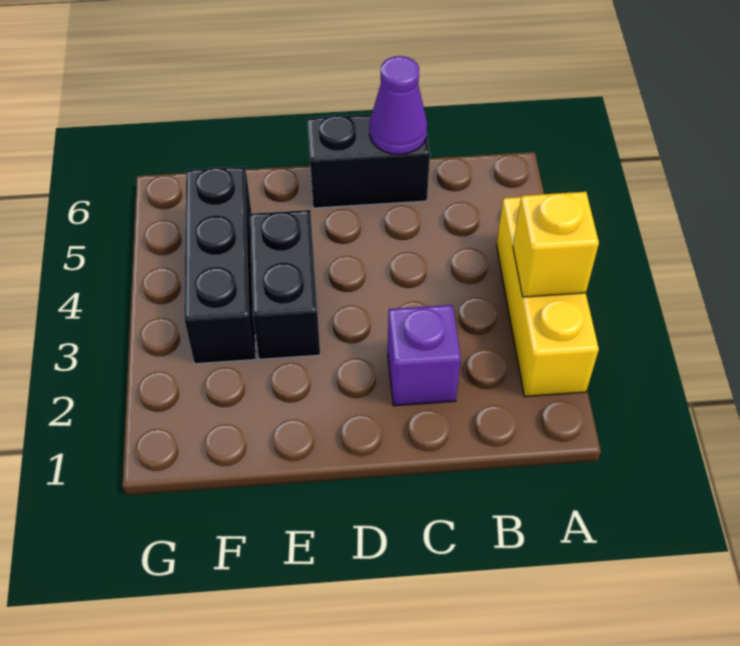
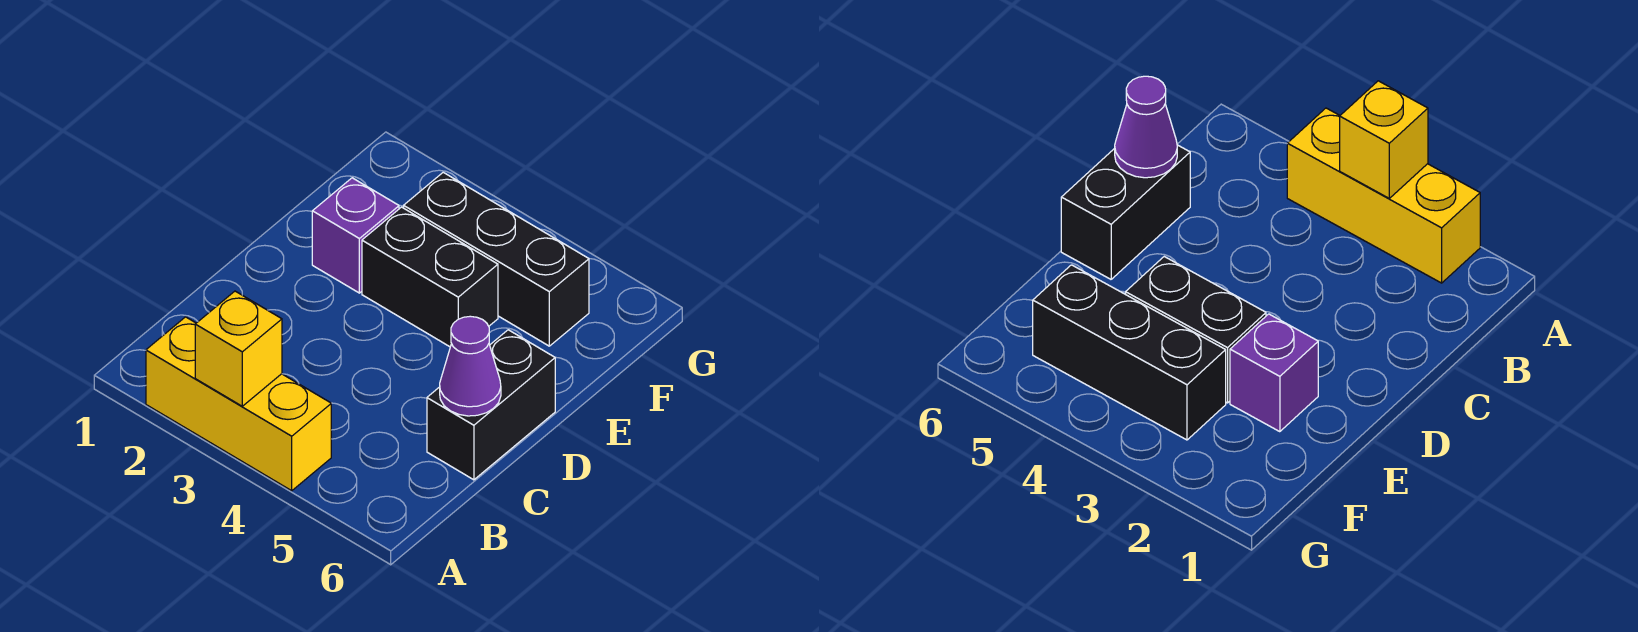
purple 1x1 brick [388,305,461,406] -> purple 1x1 brick moved to [312,178,399,293]

